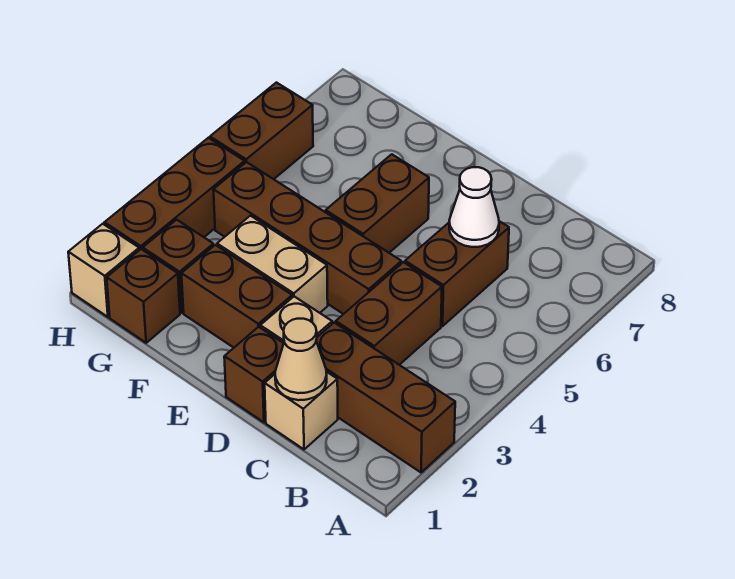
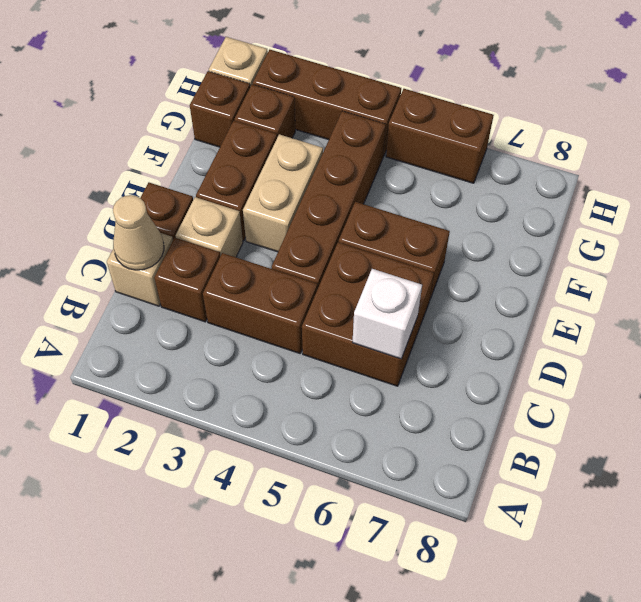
brown 1x3 brick [316,323,455,472] -> brown 1x1 brick [154,238,220,322]
brown 1x2 brick [405,221,509,326] -> brown 2x2 brick [302,242,434,386]
white 1x1 cone [449,167,499,247] -> white 1x1 brick [353,269,422,359]

